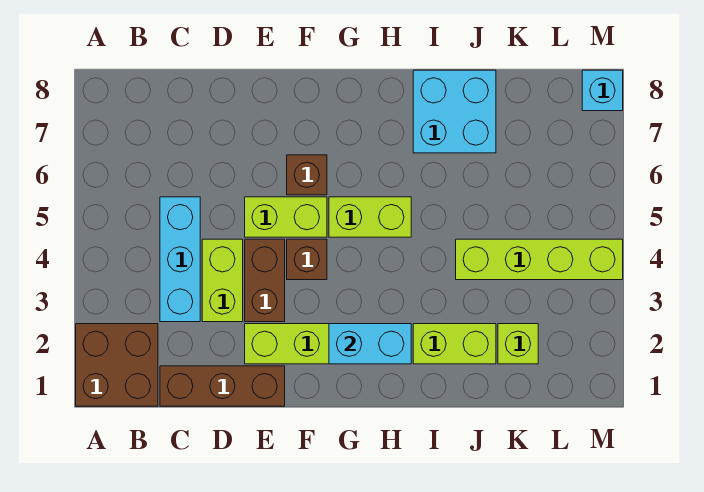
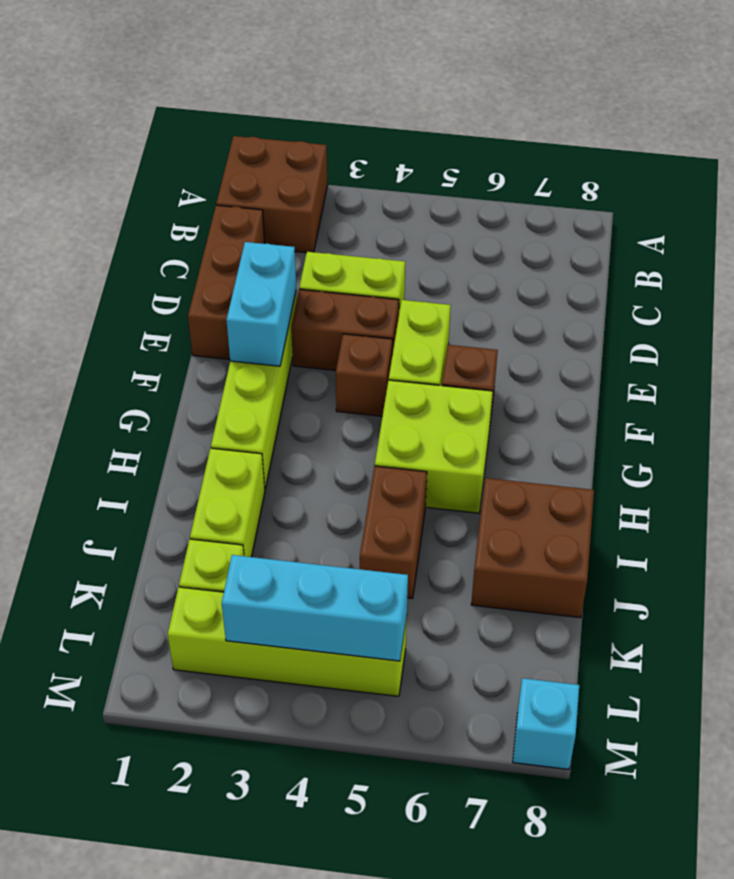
cyan 1x3 brick [160,197,200,322] -> cyan 1x3 brick moved to [222,555,408,661]
cyan 1x2 brick [329,324,411,364] -> cyan 1x2 brick moved to [226,242,296,366]
lime 1x2 brick [329,197,411,237] -> lime 2x2 brick [375,380,493,513]
none -> brown 1x2 brick [360,466,427,598]
cyan 2x2 brick [413,70,496,153] -> brown 2x2 brick [471,478,594,618]
lime 1x4 brick [456,239,623,280] -> lime 1x4 brick turned to [168,587,407,696]

